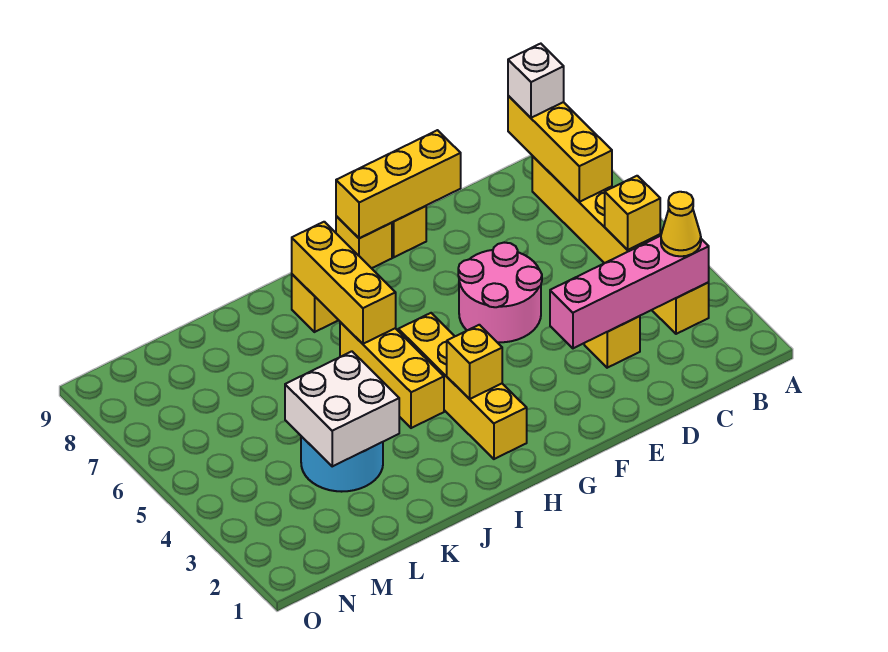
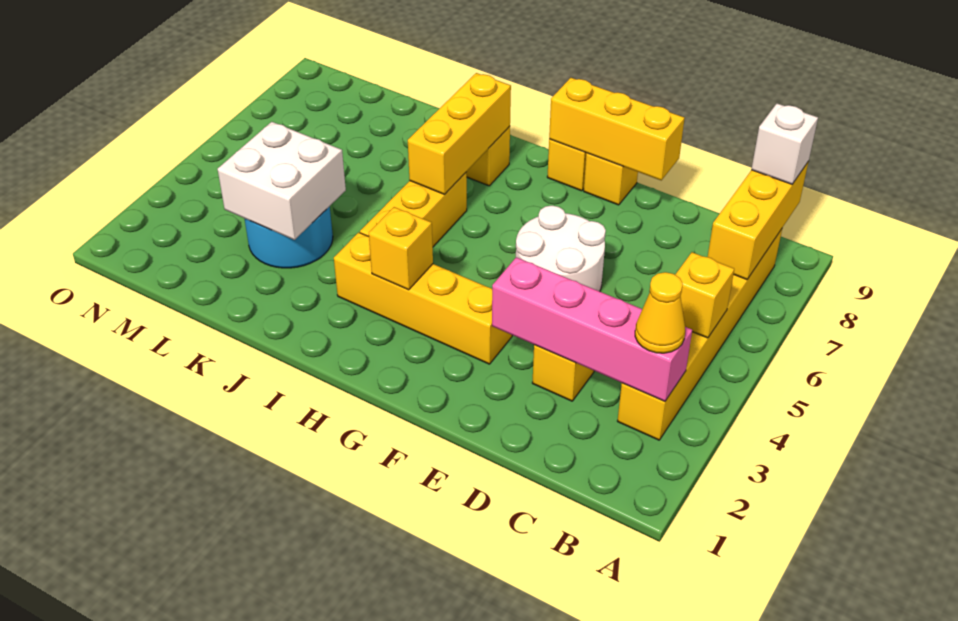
pink 2x2 round brick [458,242,542,342] -> white 2x2 round brick [516,206,606,291]
yellow 1x4 brick [398,313,527,459] -> yellow 1x4 brick turned to [334,232,512,364]

